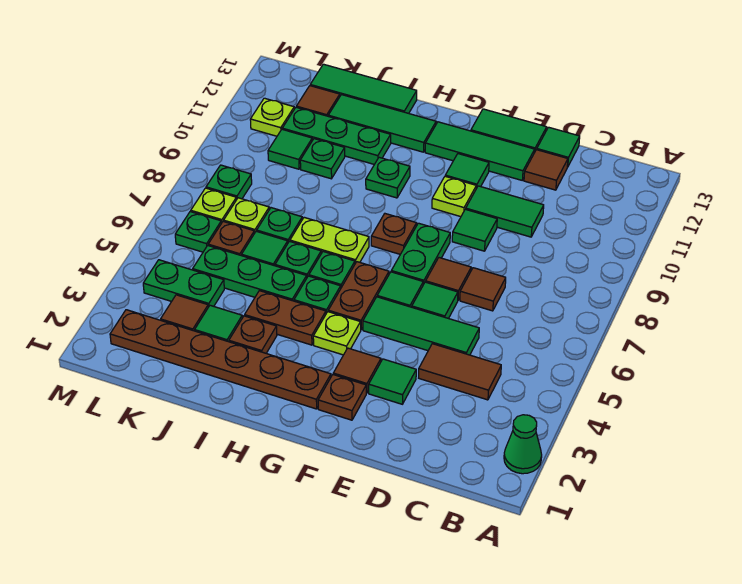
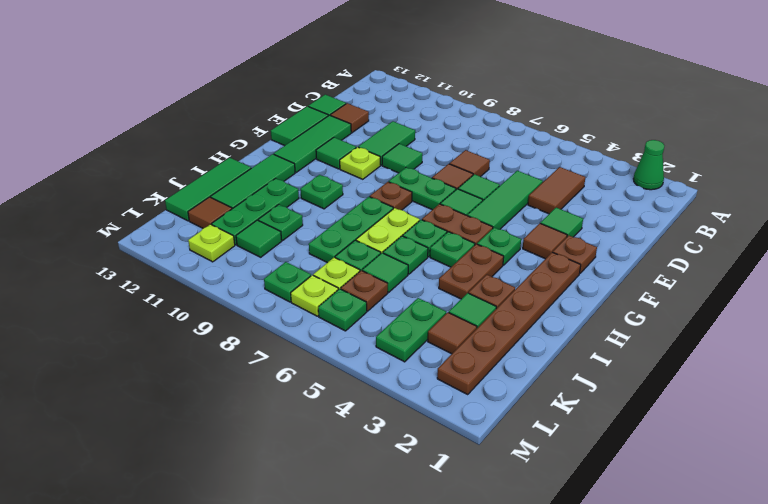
lime 1x1 plate [313,312,361,355] -> green 1x1 plate [477,227,521,265]
green 1x3 plate [193,246,307,301] -> green 1x3 plate moved to [309,197,393,263]

